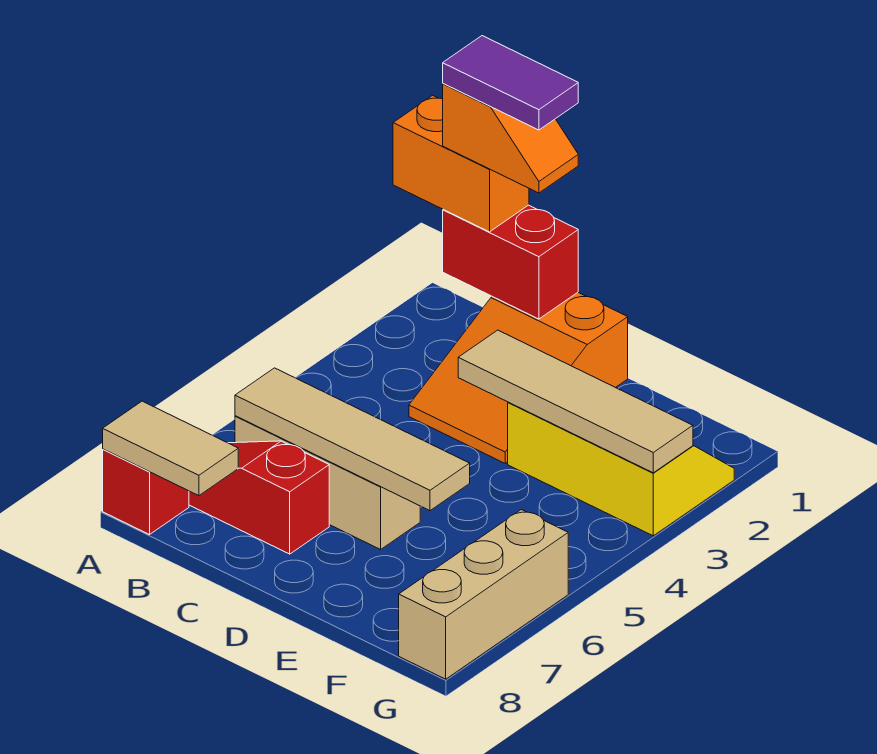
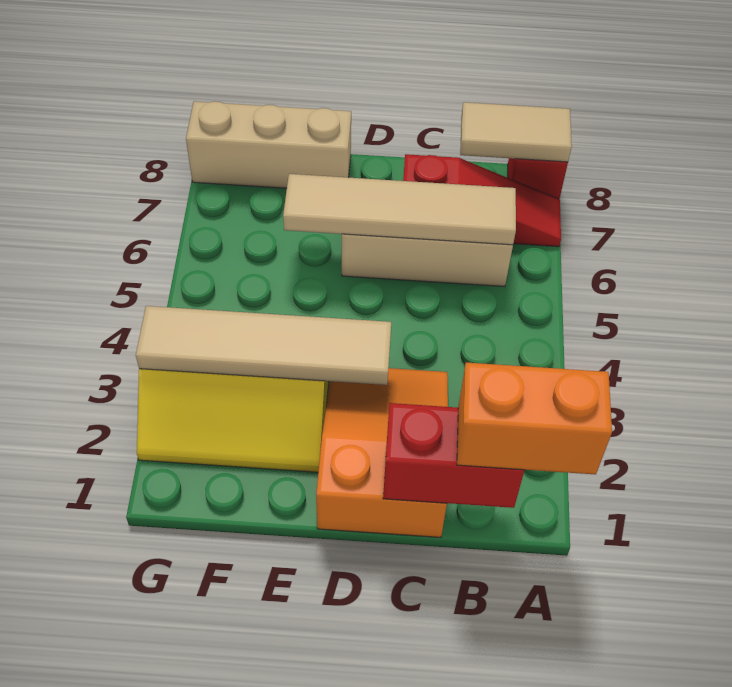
orange 1x2 slope [443,84,578,193] -> none
purple 1x2 tile [443,36,578,130] -> none
tan 1x3 brick [399,510,568,679] -> tan 1x3 brick turned to [186,101,351,188]

